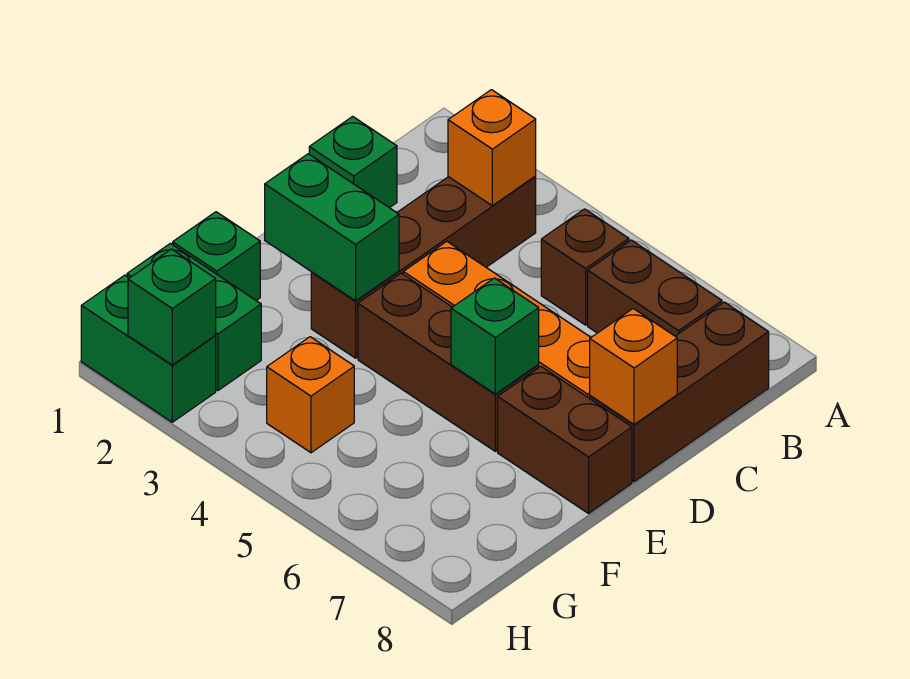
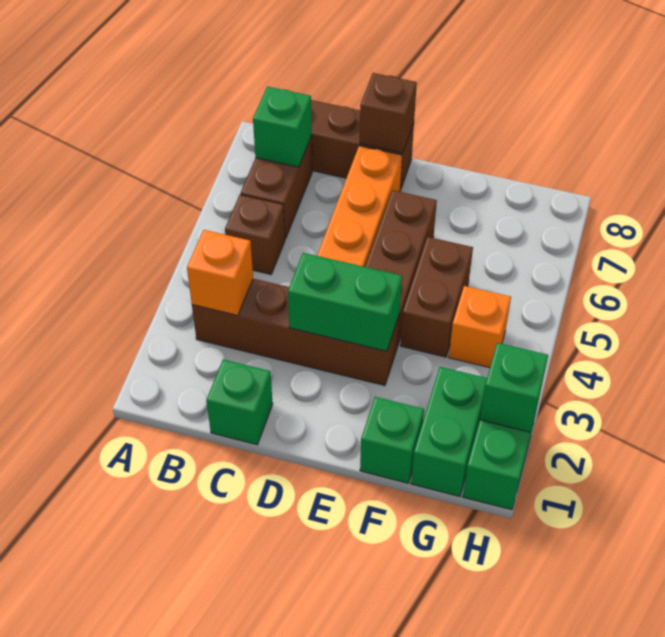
orange 1x1 brick [590,309,677,424] -> brown 1x1 brick [360,73,417,153]
green 1x2 brick [265,154,399,301] -> green 1x2 brick turned to [288,253,402,351]
green 1x1 brick [451,278,539,394] -> green 1x1 brick moved to [253,86,312,167]
brown 1x2 brick [498,367,632,513] -> brown 1x2 brick moved to [400,237,473,357]

